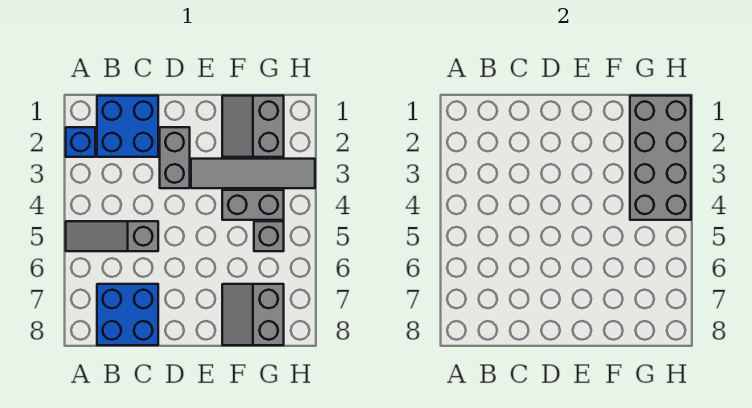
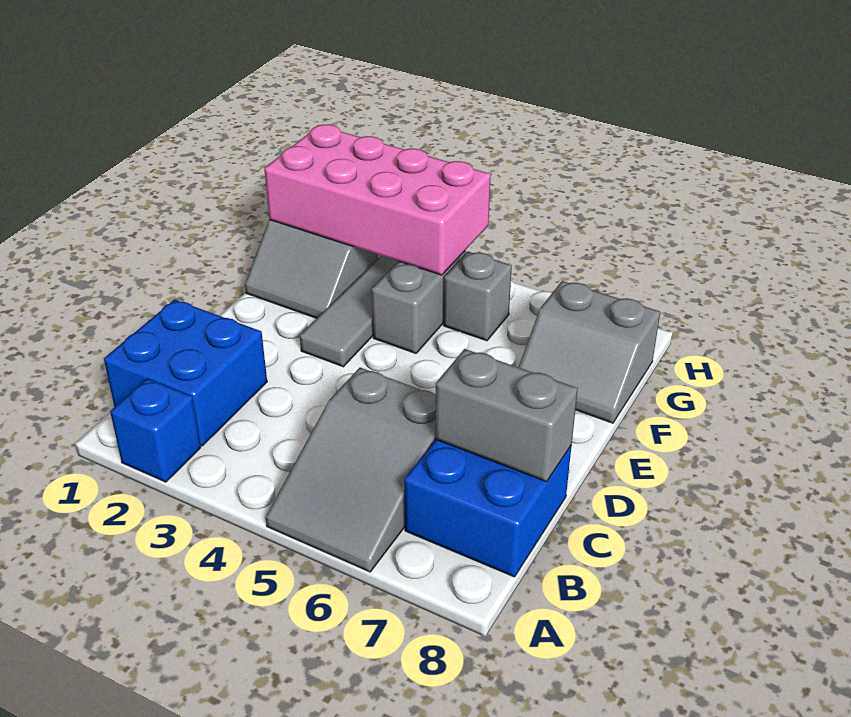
grey 1x3 slope [66,221,158,251] -> grey 2x3 slope [266,368,436,572]
grey 1x2 brick [160,127,190,188] -> grey 1x2 brick moved to [435,349,578,482]
grey 2x4 brick [630,96,691,220] -> pink 2x4 brick [264,124,491,275]

